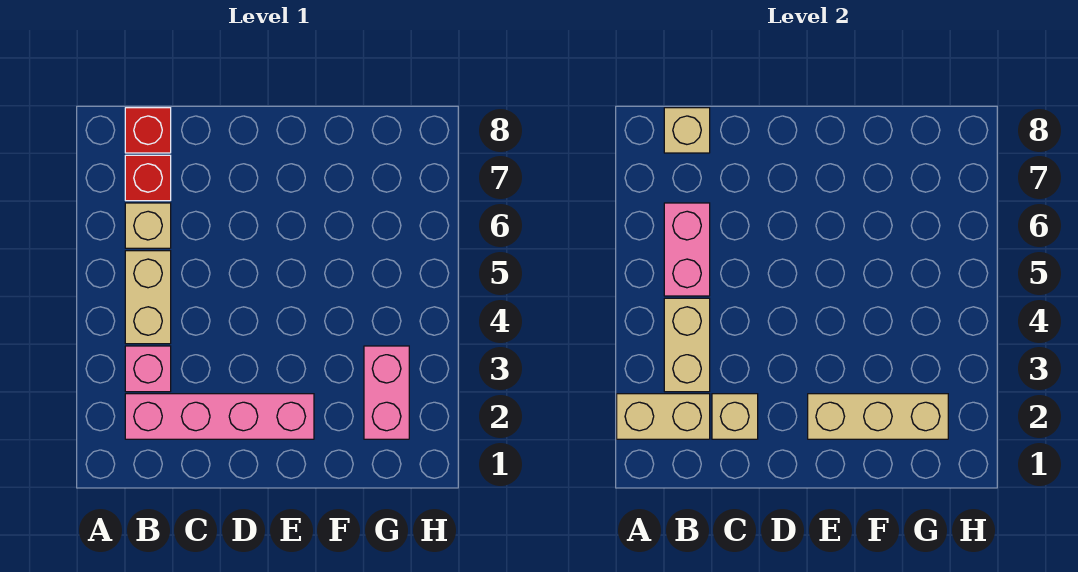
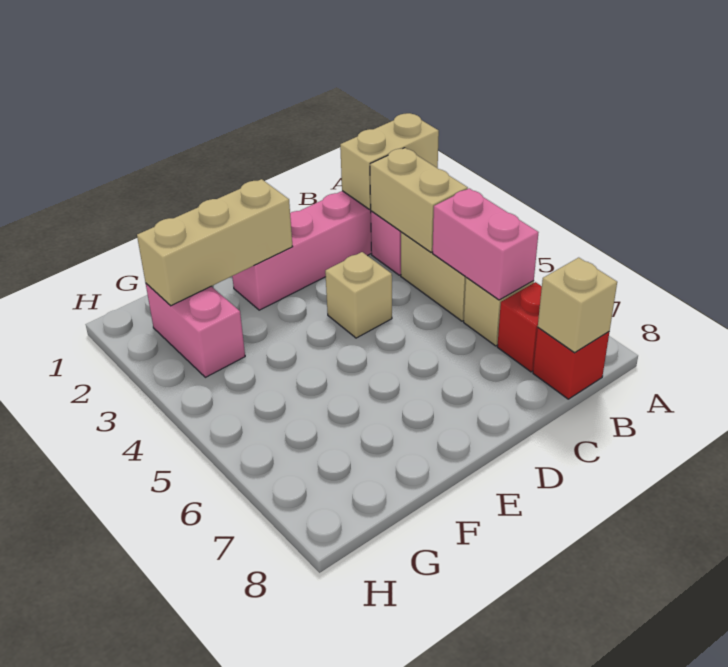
tan 1x1 brick [712,394,758,439] -> tan 1x1 brick moved to [325,252,392,338]

